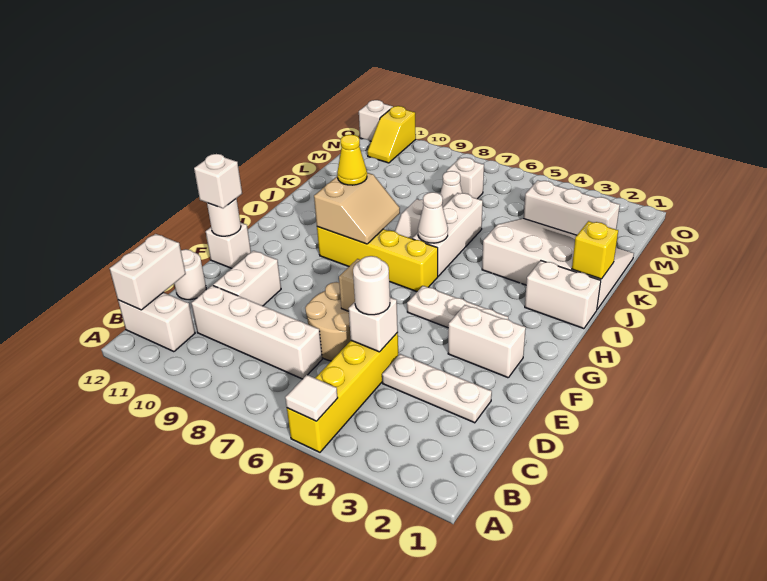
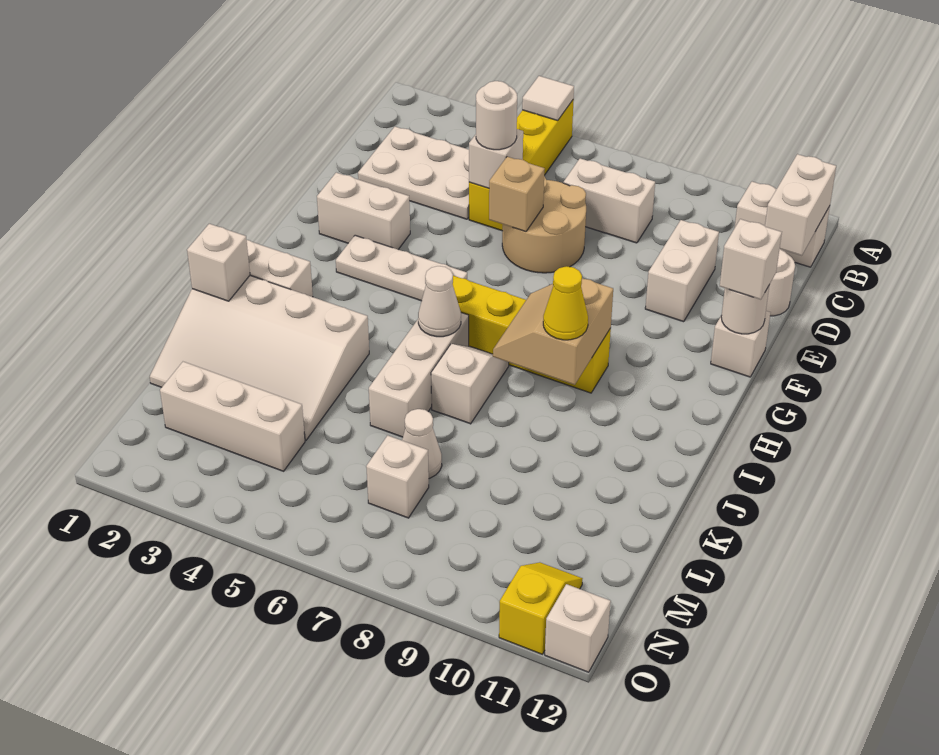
white 1x4 brick [191,285,322,379] -> white 1x2 brick [563,158,655,243]
white 1x3 plate [382,354,492,423] -> white 2x3 plate [358,127,469,219]
yellow 1x1 brick [572,221,618,279] -> white 1x1 brick [187,224,250,301]

